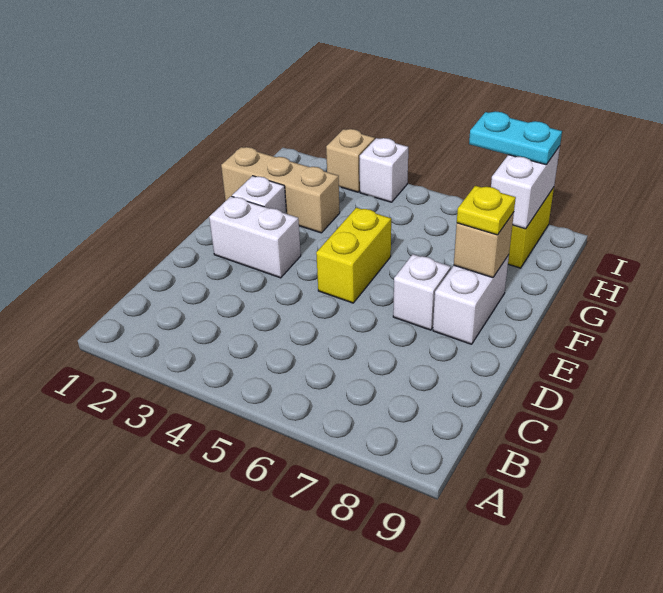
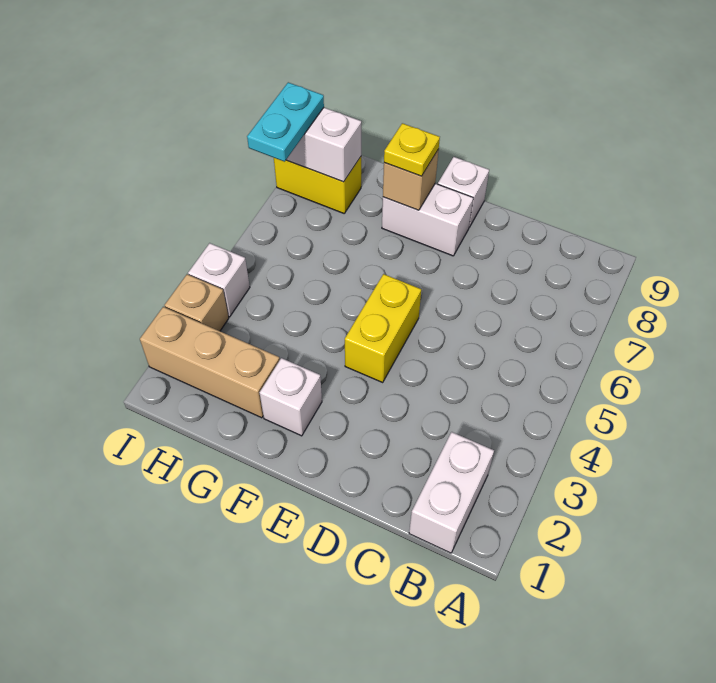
white 1x2 brick [209,196,301,278] -> white 1x2 brick moved to [409,432,494,553]
yellow 1x2 brick [316,208,391,303] -> yellow 1x2 brick turned to [345,274,421,382]
white 1x1 brick [393,254,451,330] -> white 1x1 brick moved to [438,157,489,227]
tan 1x3 brick [221,147,340,233] -> tan 1x3 brick turned to [140,307,280,418]

